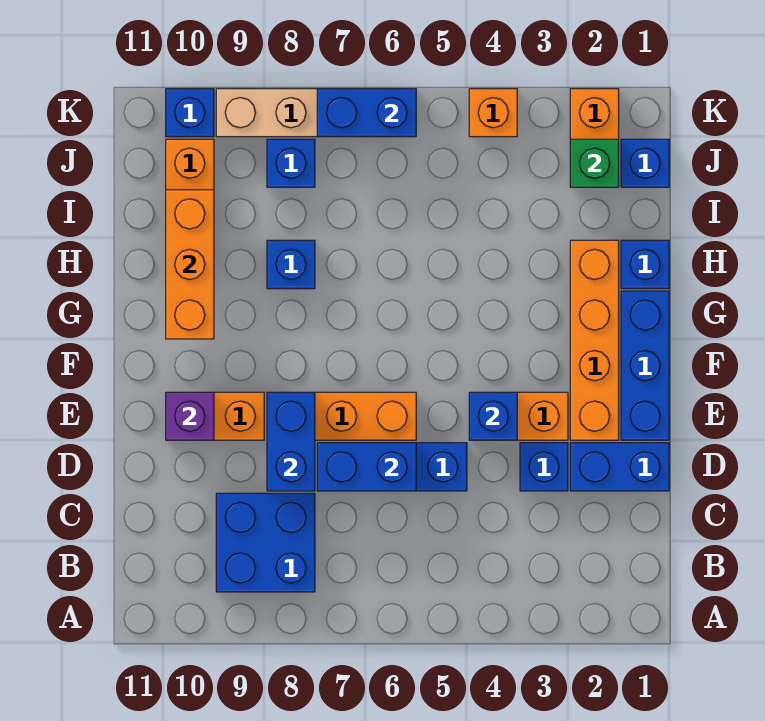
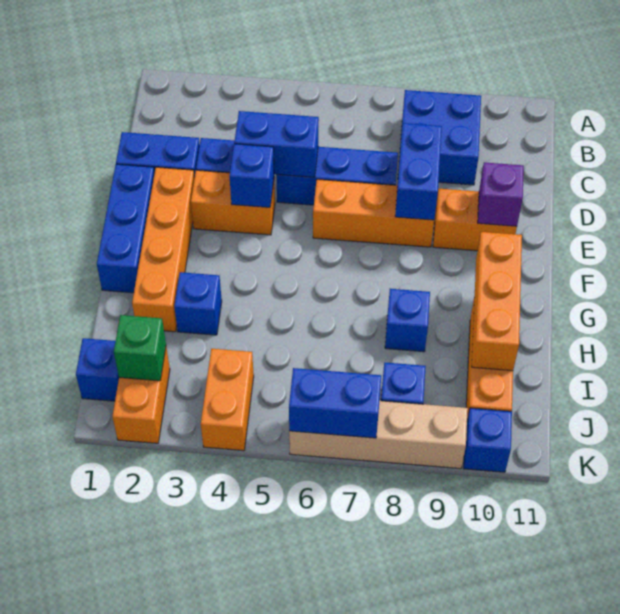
blue 1x2 brick [317,443,416,491] -> blue 1x2 brick moved to [234,111,319,177]
blue 1x1 brick [621,240,669,289] -> blue 1x1 brick moved to [174,272,222,335]
orange 1x1 brick [469,89,517,137] -> orange 1x2 brick [201,349,254,451]

